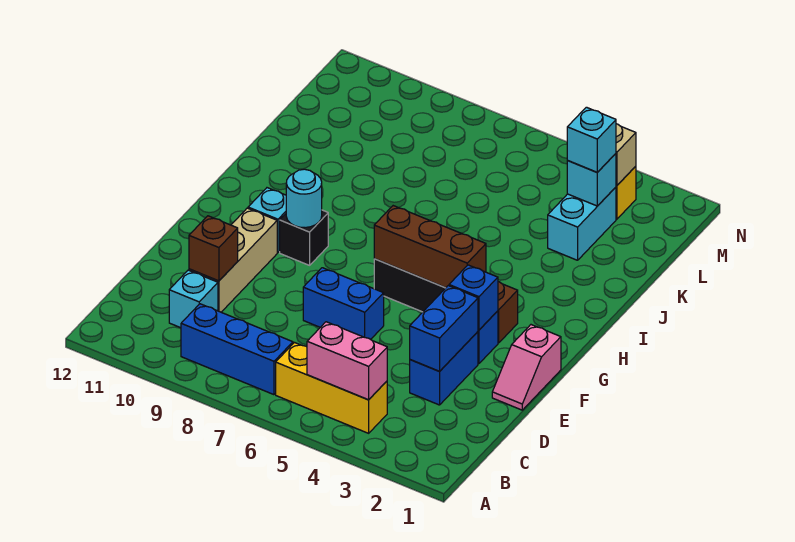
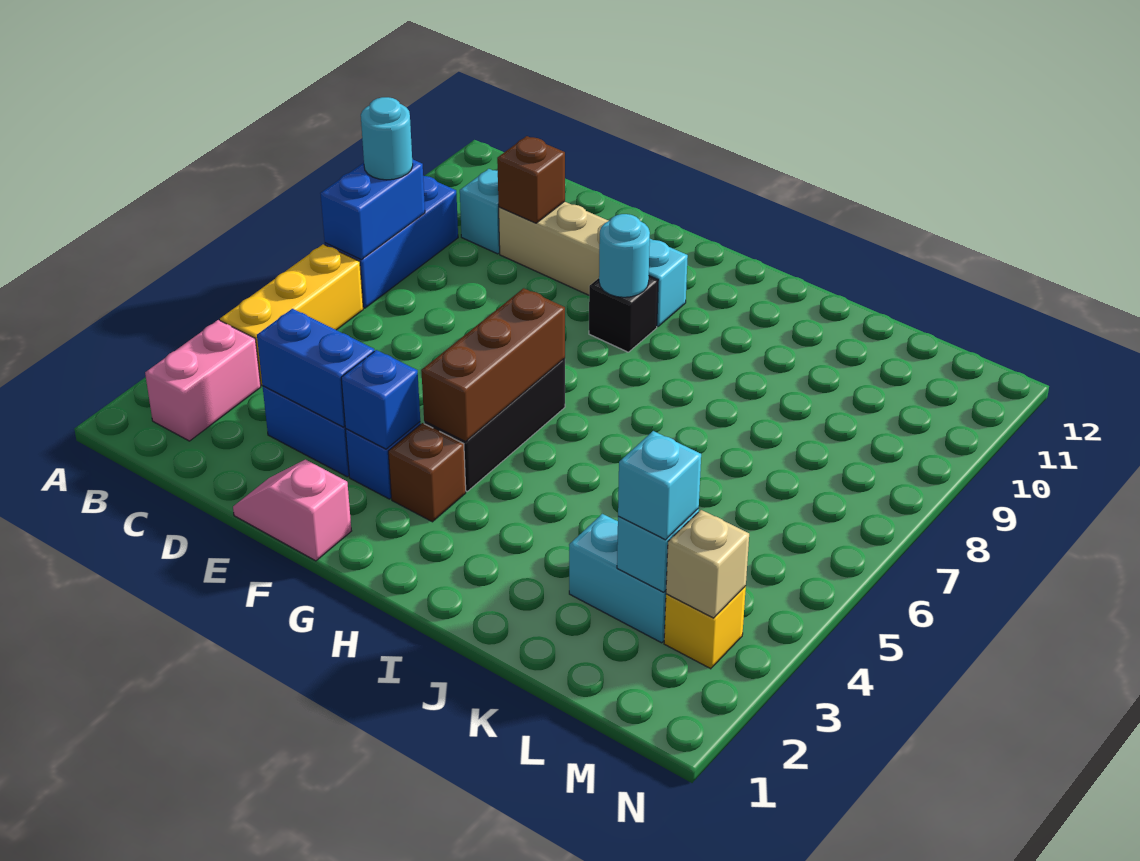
pink 1x2 brick [307,322,387,400] -> pink 1x2 brick moved to [145,320,261,441]
none -> cyan 1x1 round brick [361,97,413,180]
blue 1x2 brick [303,268,384,339] -> blue 1x2 brick moved to [320,159,425,260]

